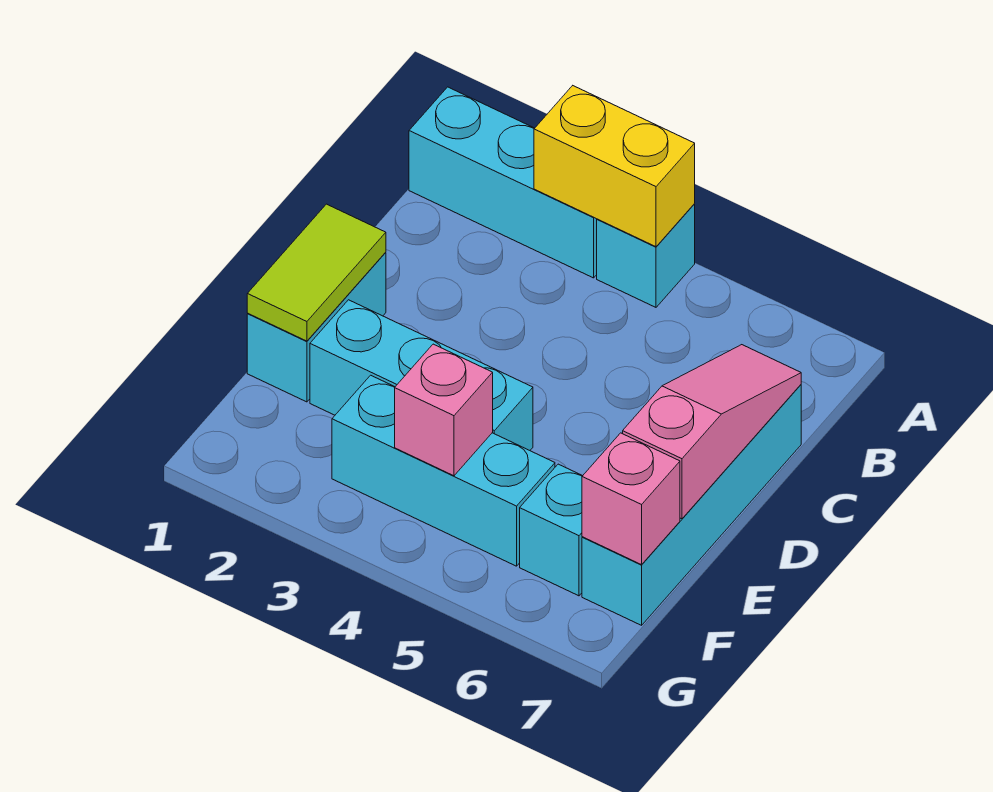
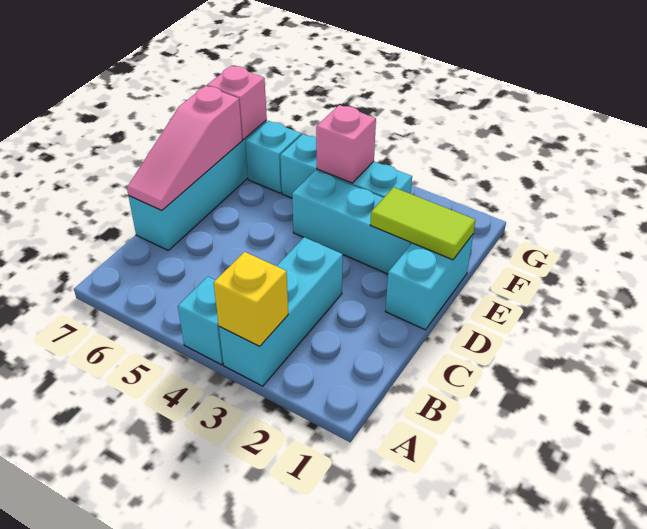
cyan 1x3 brick [409,87,597,278] -> cyan 1x3 brick turned to [219,237,343,386]
yellow 1x2 brick [534,86,695,247] -> yellow 1x1 brick [214,252,288,346]
lime 1x2 tile [247,204,386,341] -> lime 1x2 tile turned to [371,187,475,260]

